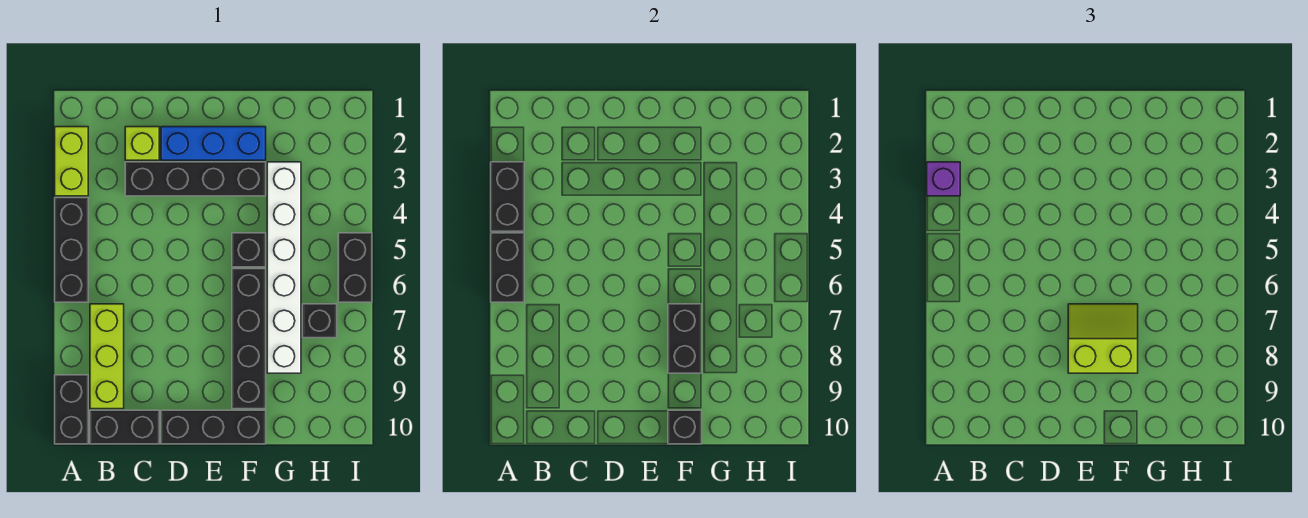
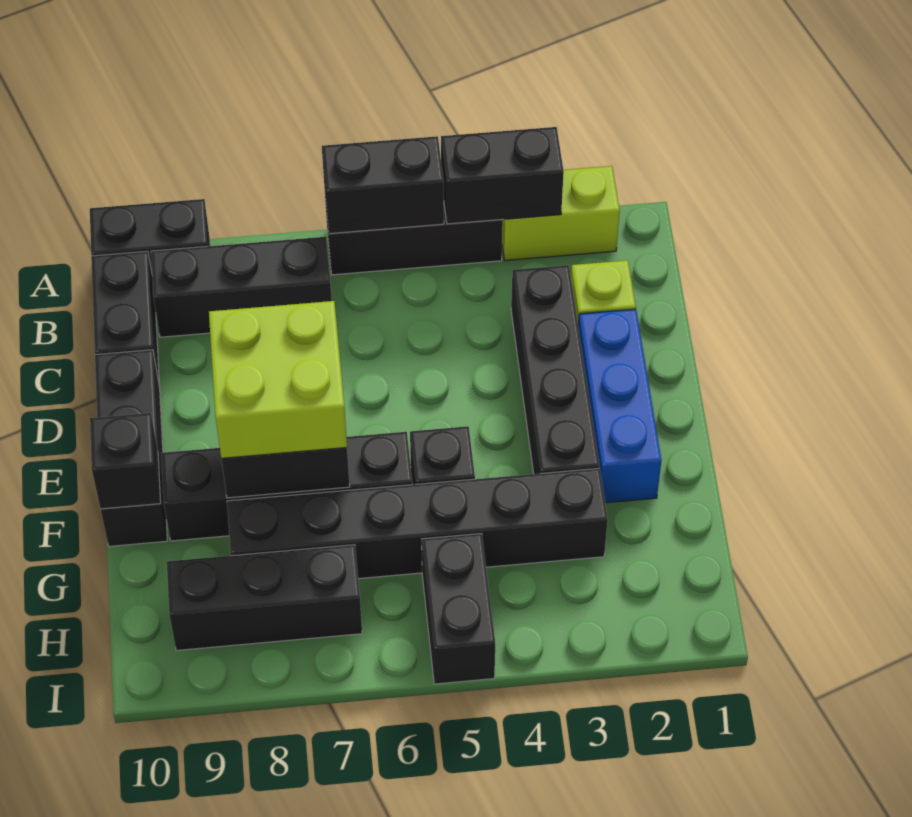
purple 1x1 brick [927,162,960,196] -> none
lime 1x3 brick [90,304,124,409] -> black 1x3 brick [151,237,332,337]
lime 2x2 slope [1068,304,1138,373] -> lime 2x2 brick [209,301,347,458]
white 1x6 brick [267,162,301,373] -> black 1x6 brick [227,468,608,579]
black 1x1 brick [303,304,337,338] -> black 1x3 brick [167,545,362,651]
black 1x2 brick [338,233,372,302] -> black 1x2 brick turned to [422,534,495,684]

